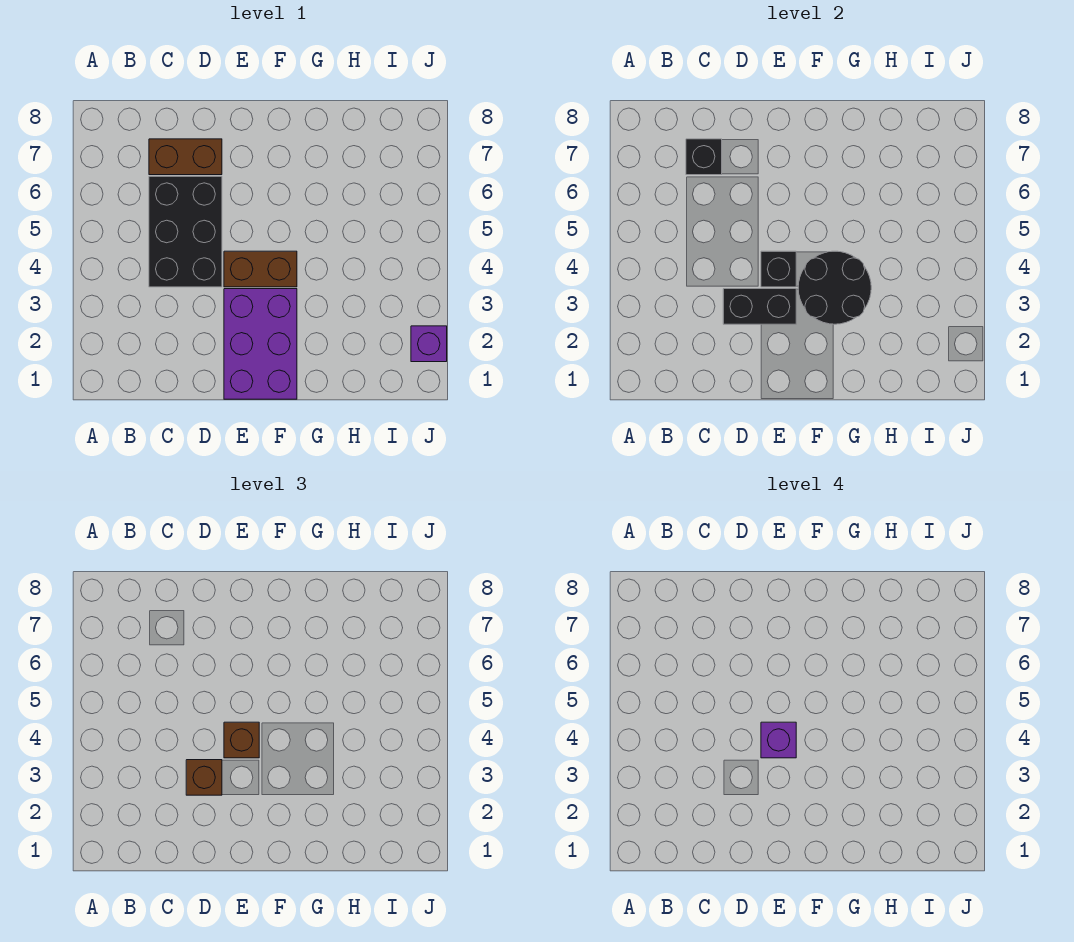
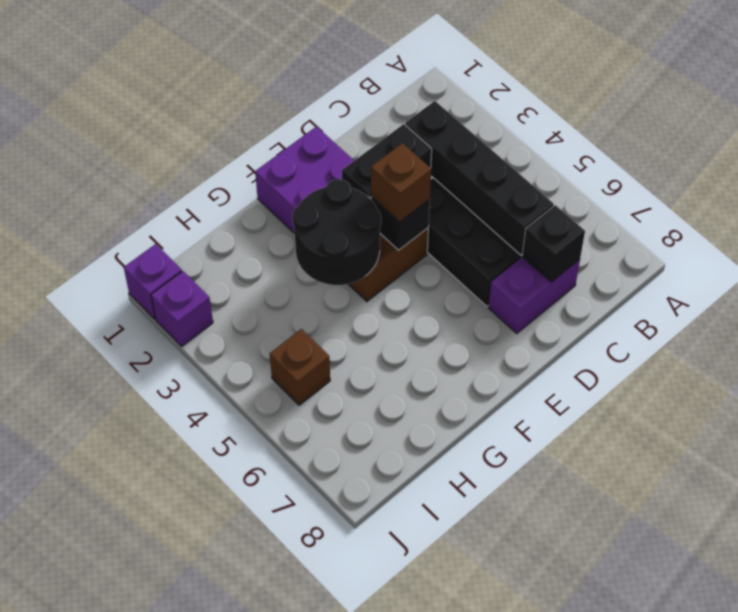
none -> black 1x4 brick [405,101,554,255]
brown 1x2 brick [149,139,222,175] -> purple 1x2 brick [488,257,580,333]
brown 1x1 brick [186,760,222,795] -> brown 1x1 brick moved to [270,329,330,405]
purple 1x1 brick [761,722,796,758] -> purple 1x1 brick moved to [124,244,182,319]

